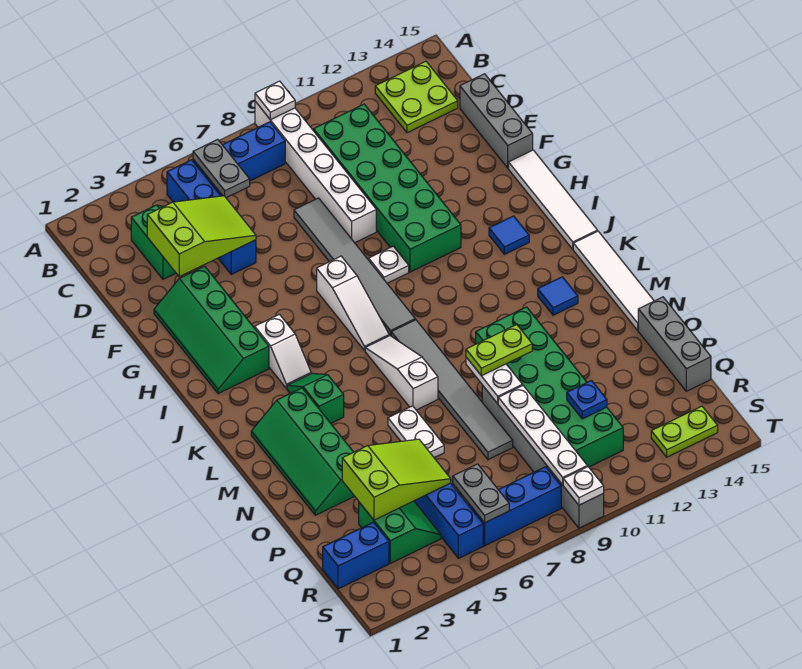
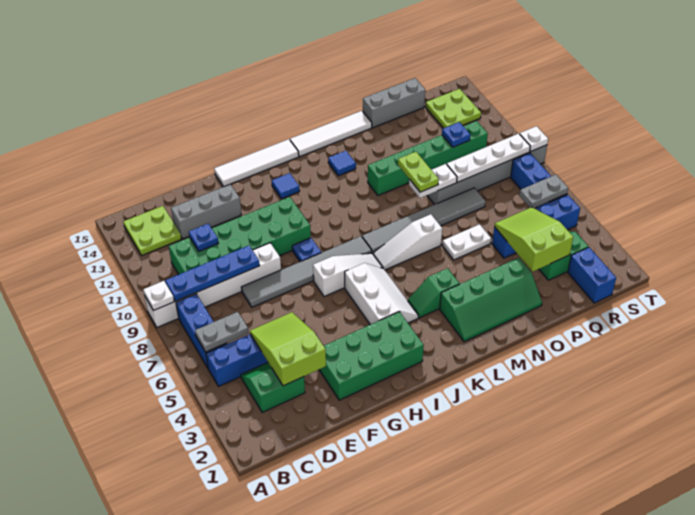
none -> blue 1x4 plate [165,246,260,301]
none -> blue 1x1 plate [189,224,218,251]
grey 1x3 brick [460,74,533,168] -> grey 1x3 brick moved to [171,184,241,239]
green 2x4 slope [154,266,269,394] -> green 2x4 brick [319,312,424,400]
white 1x1 plate [369,246,409,283] -> blue 1x1 plate [292,238,321,262]
white 1x2 slope [255,314,311,389] -> white 2x3 slope [345,263,418,325]
green 2x6 brick [476,307,623,467] -> green 1x6 brick [368,121,488,195]
lime 1x2 plate [651,406,718,457] -> lime 2x2 plate [426,89,481,128]

